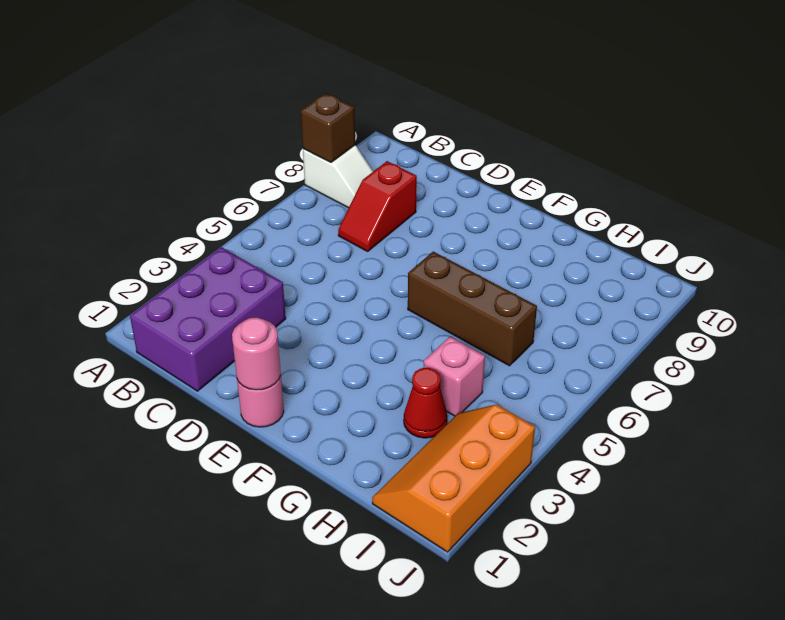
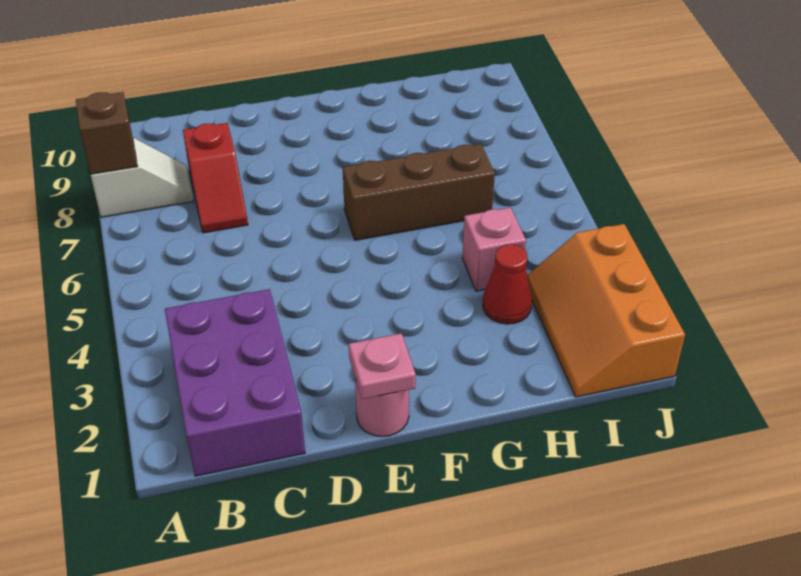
pink 1x1 round brick [232,317,281,390] -> pink 1x1 plate [349,334,416,399]

